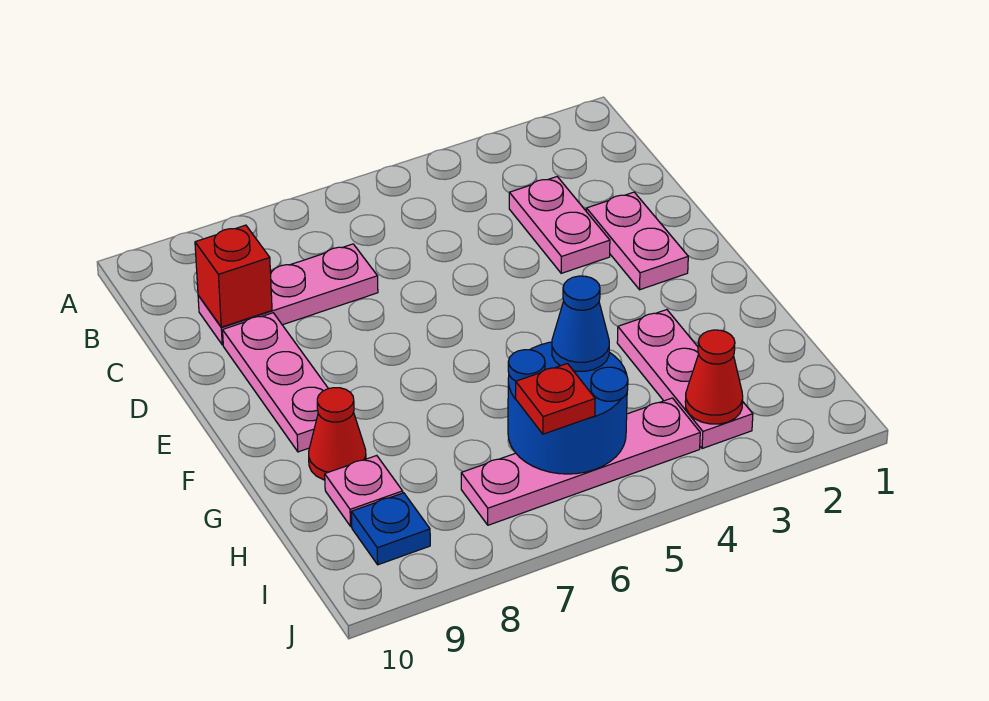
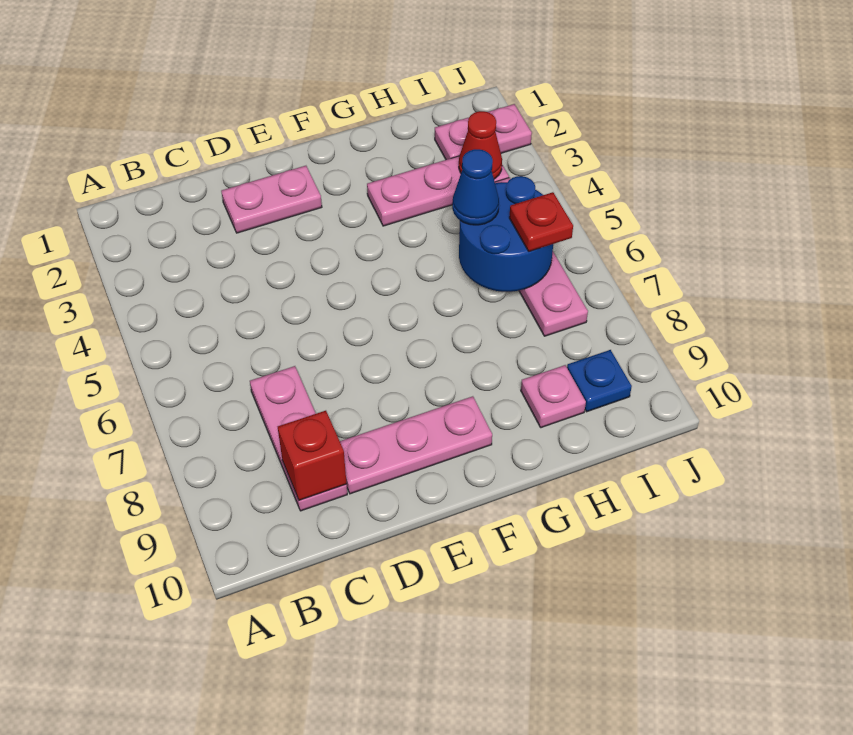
pink 1x2 plate [509,177,610,273] -> pink 1x2 plate moved to [435,104,532,160]
red 1x1 cone [309,388,366,480] -> none

